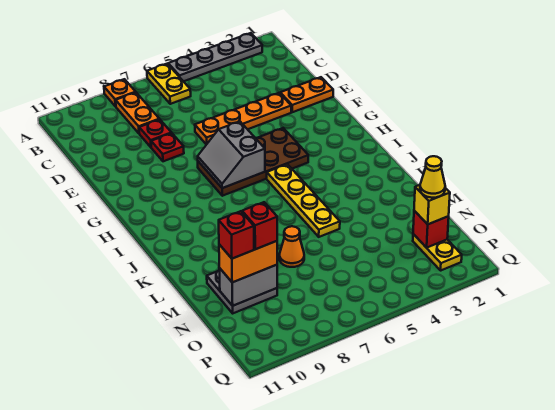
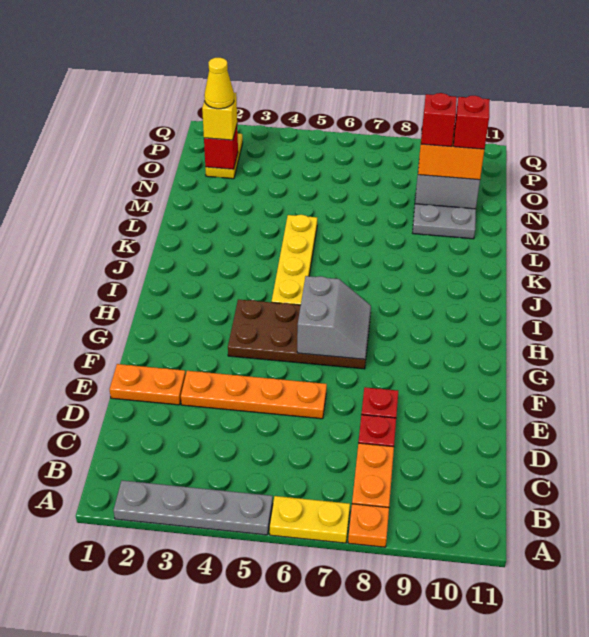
yellow 1x2 plate [147,64,191,104] -> yellow 1x2 plate turned to [270,496,350,543]
orange 1x1 cone [280,226,304,267] -> none

